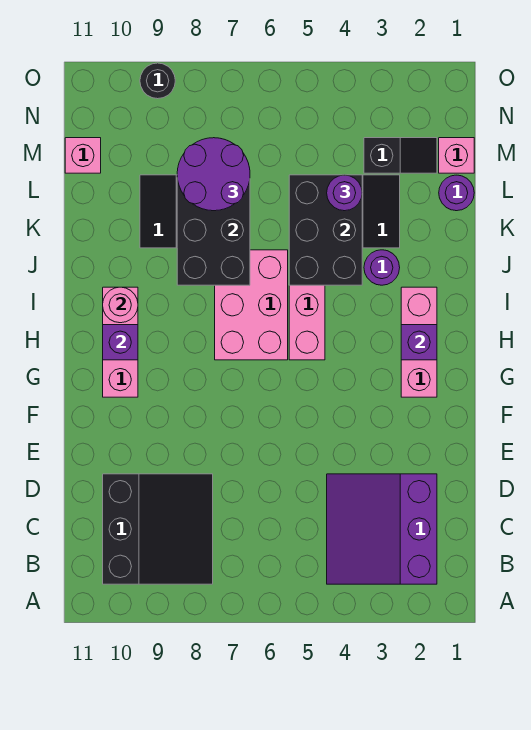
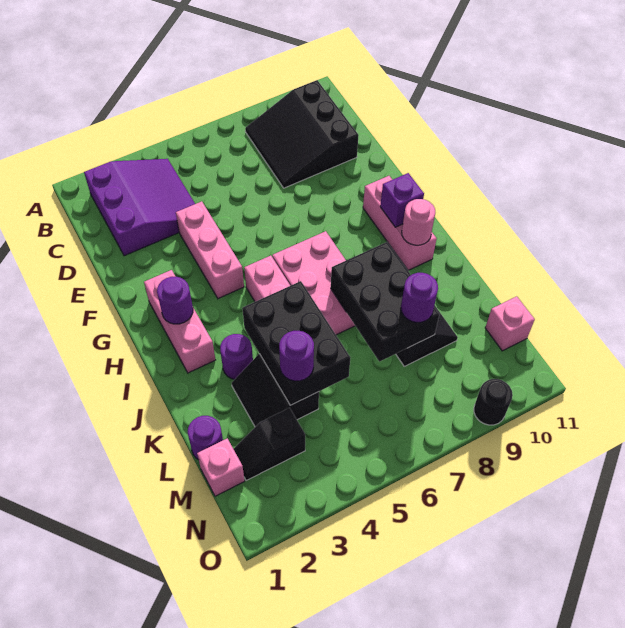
none -> pink 1x3 brick [176,201,244,299]
purple 1x1 brick [401,325,437,360] -> purple 1x1 round brick [157,277,193,324]
purple 2x2 round brick [177,138,250,211] -> purple 1x1 round brick [401,273,438,322]

